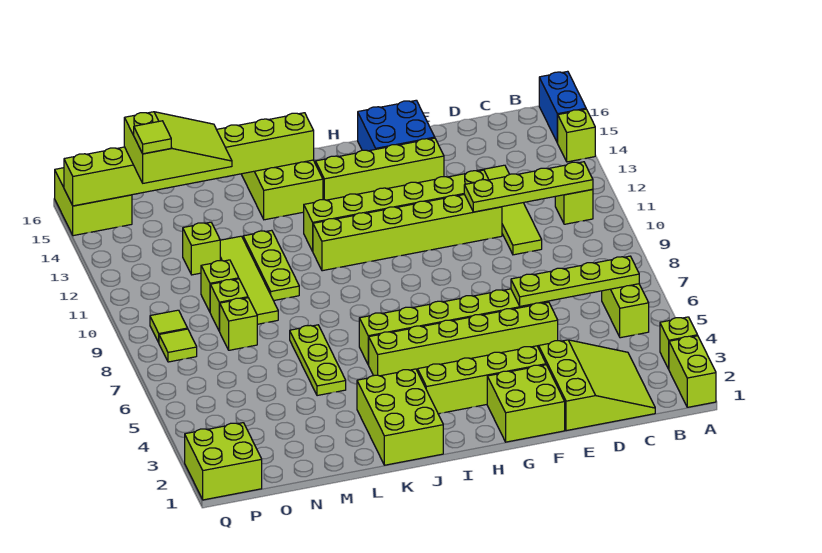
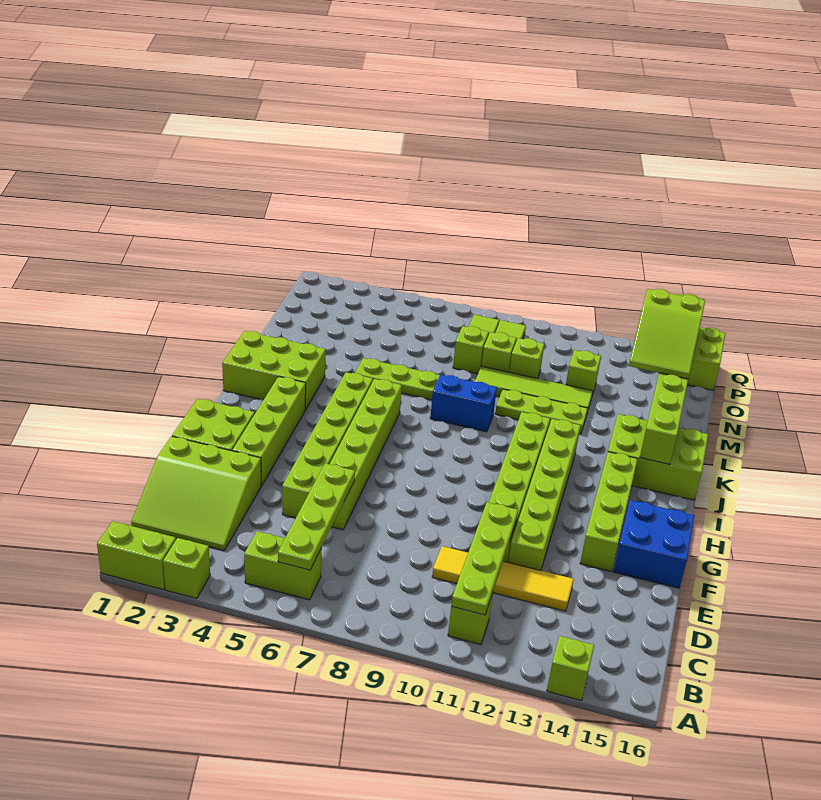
blue 1x2 brick [539,71,586,143] -> blue 1x2 brick moved to [430,375,497,432]
lime 1x4 tile [477,165,542,255] -> yellow 1x4 tile [432,546,574,611]
lime 1x1 tile [134,121,171,154] -> none
lime 2x2 brick [185,423,262,500] -> none

